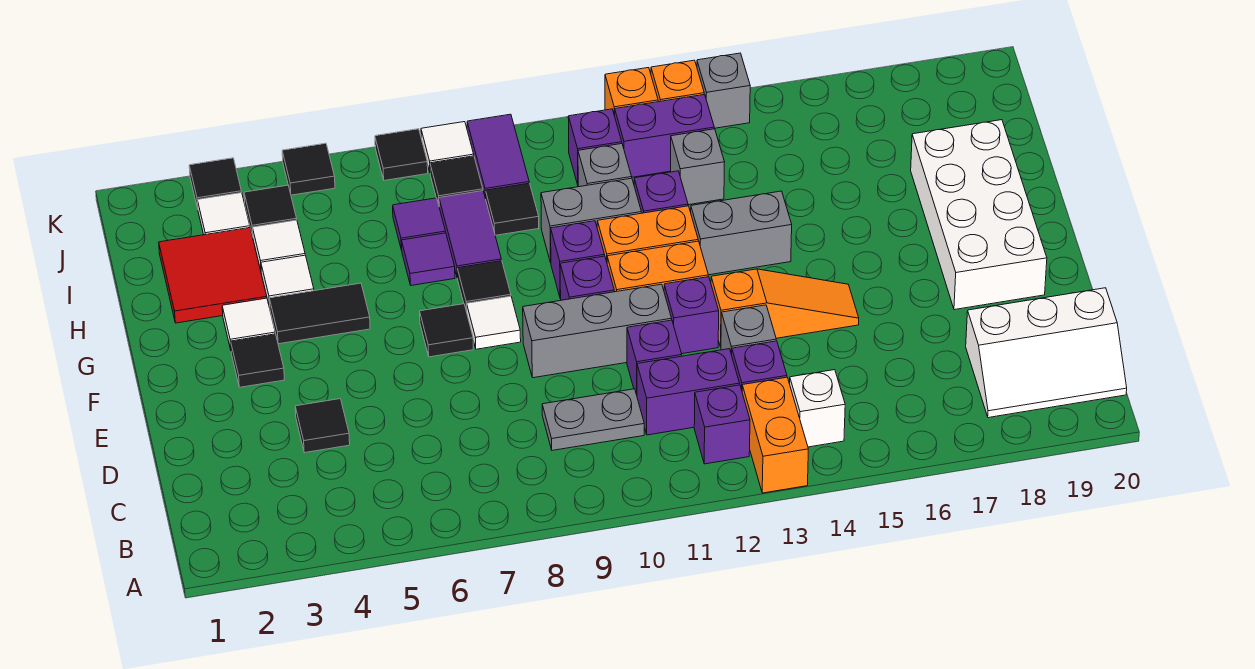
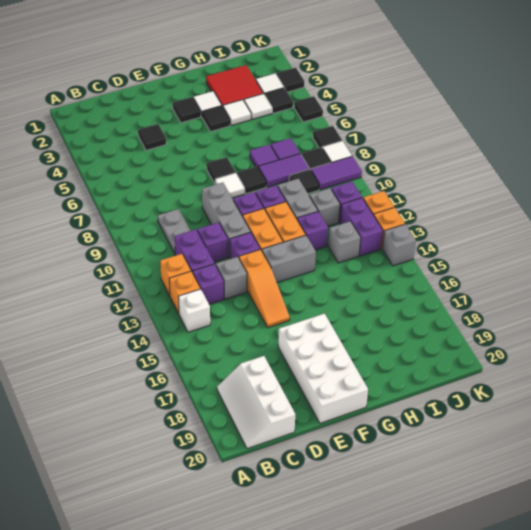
orange 1x2 brick [742,377,808,493] -> orange 1x1 brick [169,271,201,313]
purple 1x1 brick [694,385,750,464] -> orange 1x1 brick [160,254,191,296]
white 2x4 brick [911,120,1047,310] -> white 2x4 brick turned to [278,314,368,423]
black 1x2 tile [269,283,370,344] -> black 1x1 tile [202,106,230,132]
grey 1x2 brick [691,191,792,275] -> grey 1x2 brick turned to [262,235,316,282]

